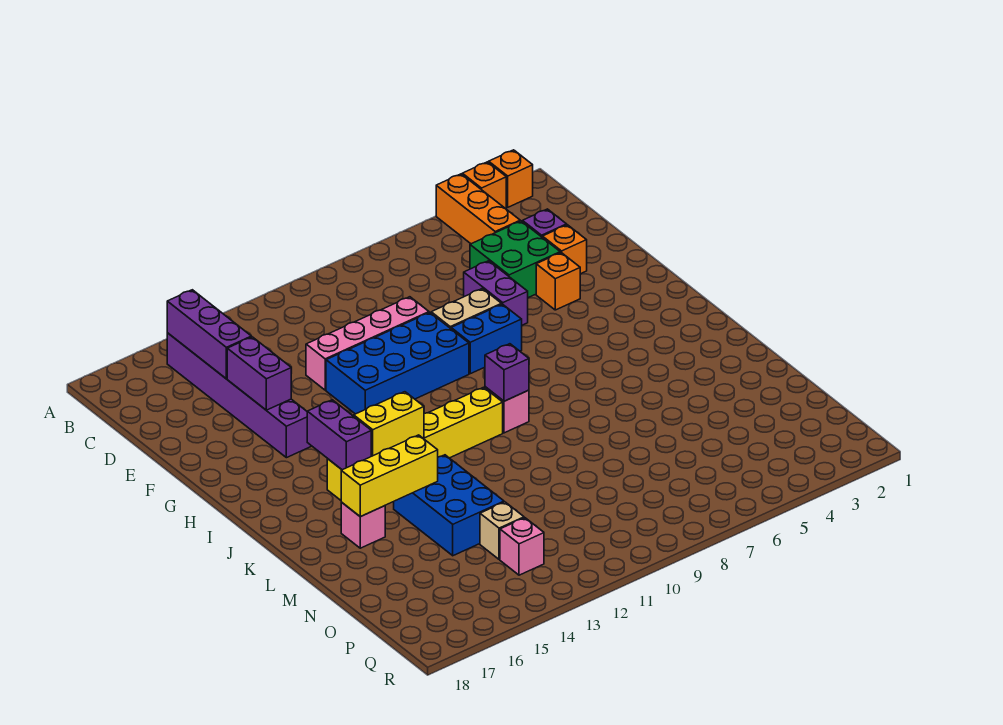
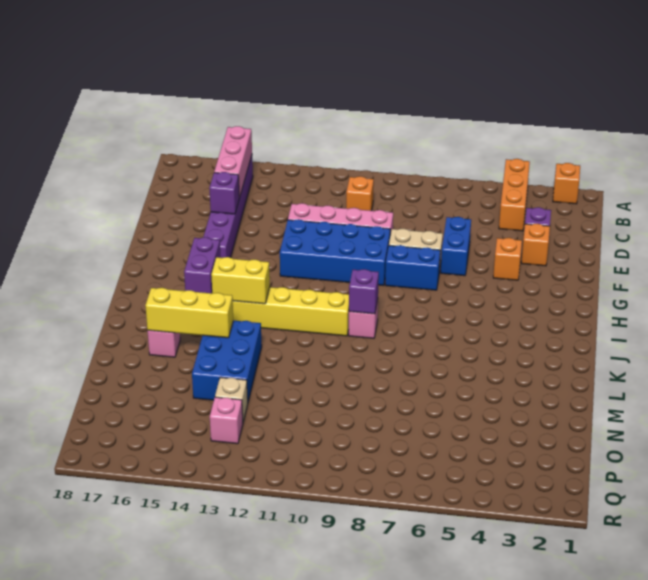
orange 1x1 brick [462,162,506,209] -> orange 1x1 brick moved to [346,176,374,211]
purple 1x3 brick [167,290,251,379] -> pink 1x3 brick [214,126,252,198]
green 2x2 brick [470,221,560,298] -> none
purple 1x2 brick [464,261,528,325] -> blue 1x2 brick [441,217,471,276]
purple 1x2 brick [227,337,291,410] -> purple 1x1 brick [209,172,239,214]

